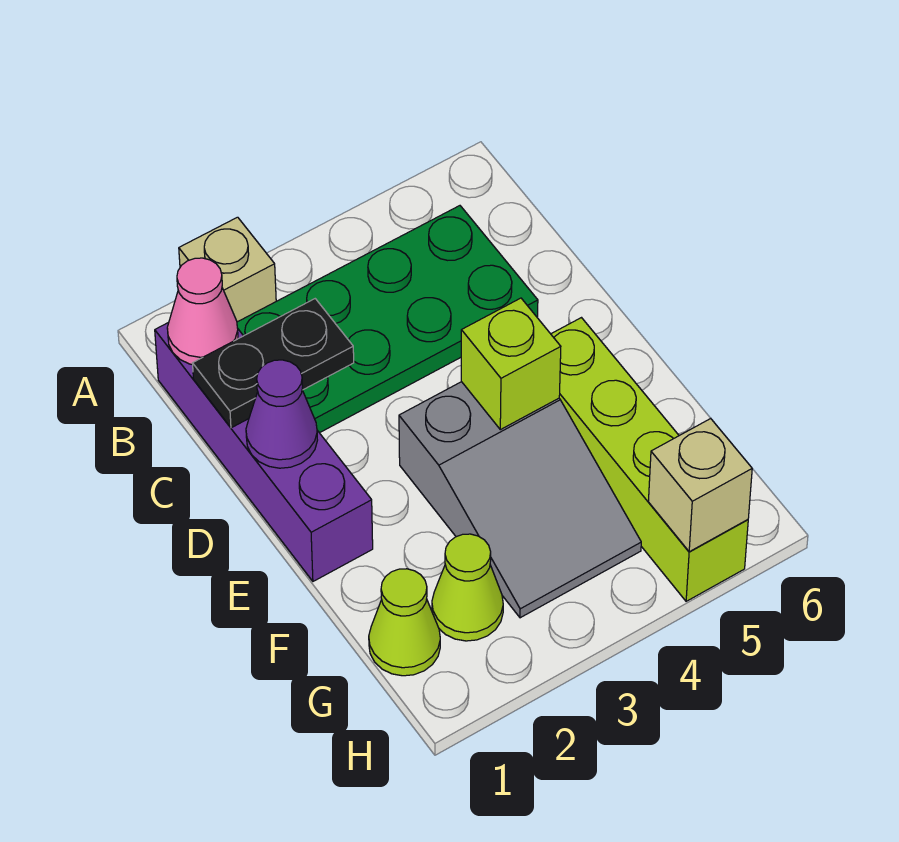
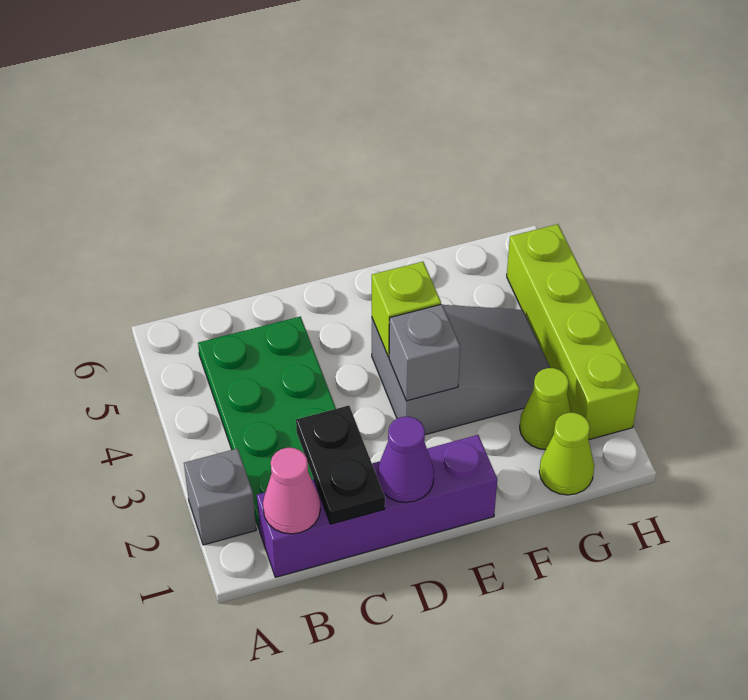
tan 1x1 brick [179,217,276,322] -> grey 1x1 brick [184,449,256,545]
none -> grey 1x1 brick [389,304,460,401]
lime 1x4 brick [551,318,748,601] -> lime 1x4 brick turned to [507,224,640,440]
tan 1x1 brick [648,419,752,552] -> none

